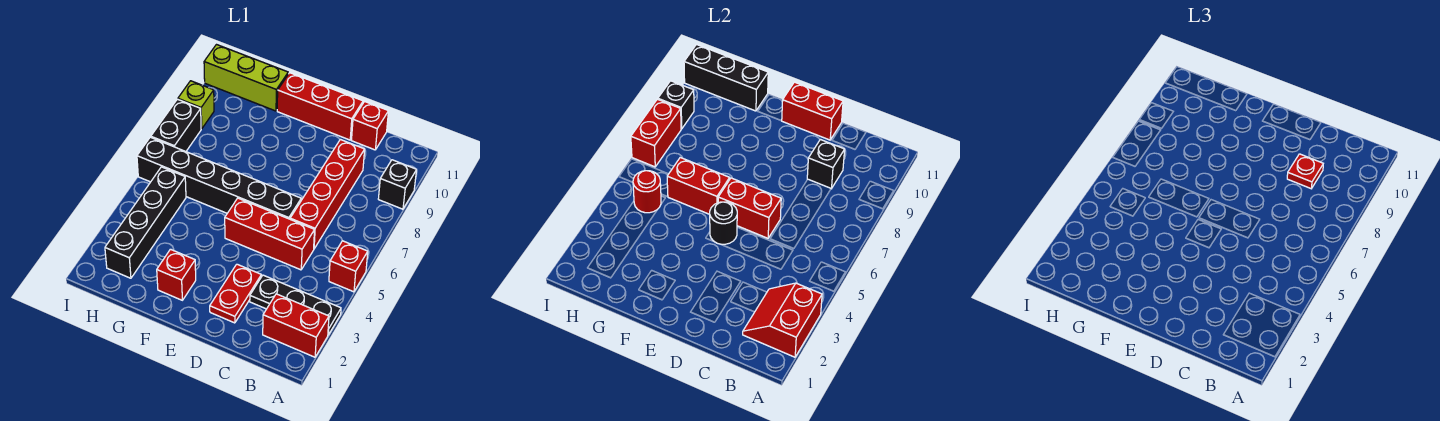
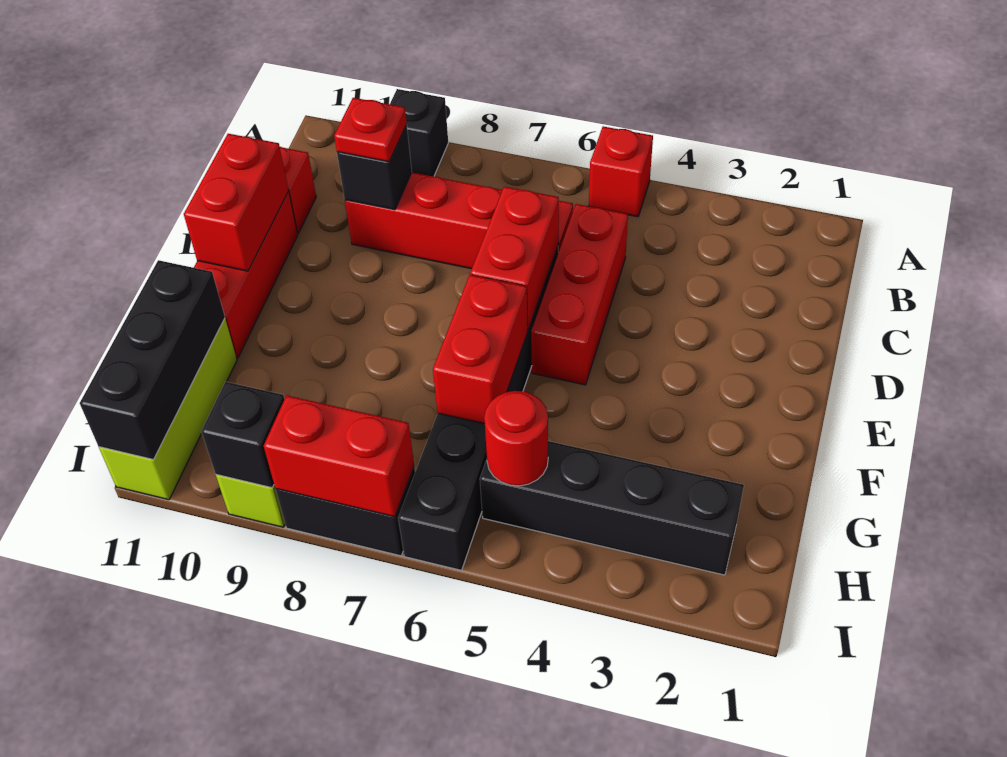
red 1x2 brick [263,294,329,357] -> none
red 2x2 slope [743,283,822,357] -> none
black 1x3 plate [250,275,341,335] -> none
red 1x2 plate [210,264,261,323] -> none
black 1x1 round brick [710,202,737,245] -> none
red 1x1 brick [157,249,196,300] -> none

